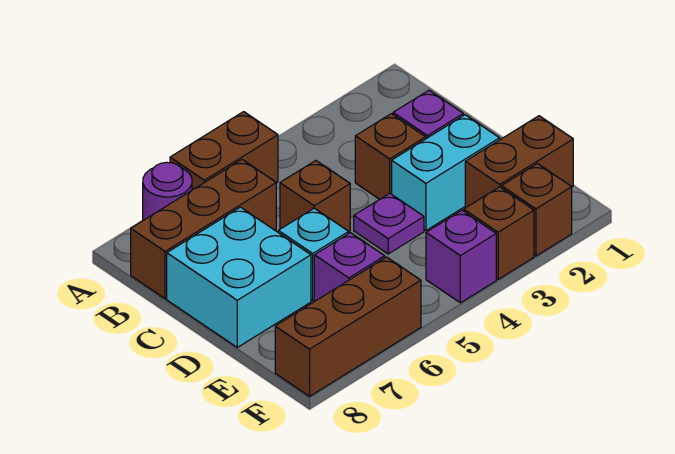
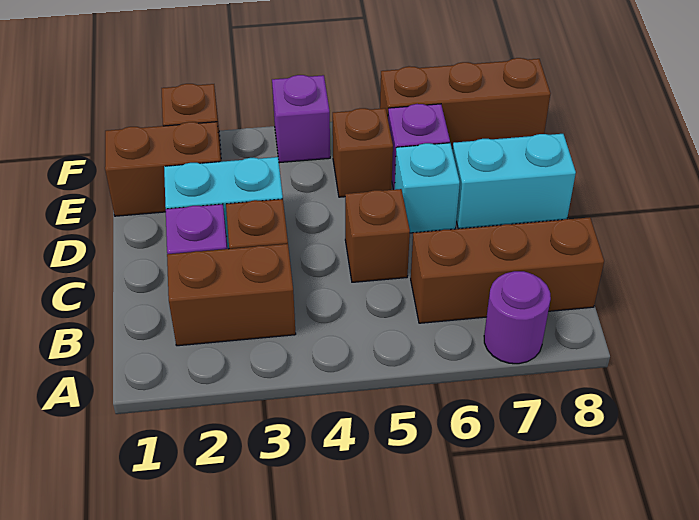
brown 1x2 brick [170,112,278,190] -> brown 1x2 brick moved to [167,244,296,346]
cyan 2x2 brick [167,207,311,347] -> cyan 1x2 brick [453,134,576,229]
purple 1x1 plate [354,193,424,254] -> none
brown 1x1 brick [464,187,534,279] -> brown 1x1 brick moved to [333,108,393,197]

